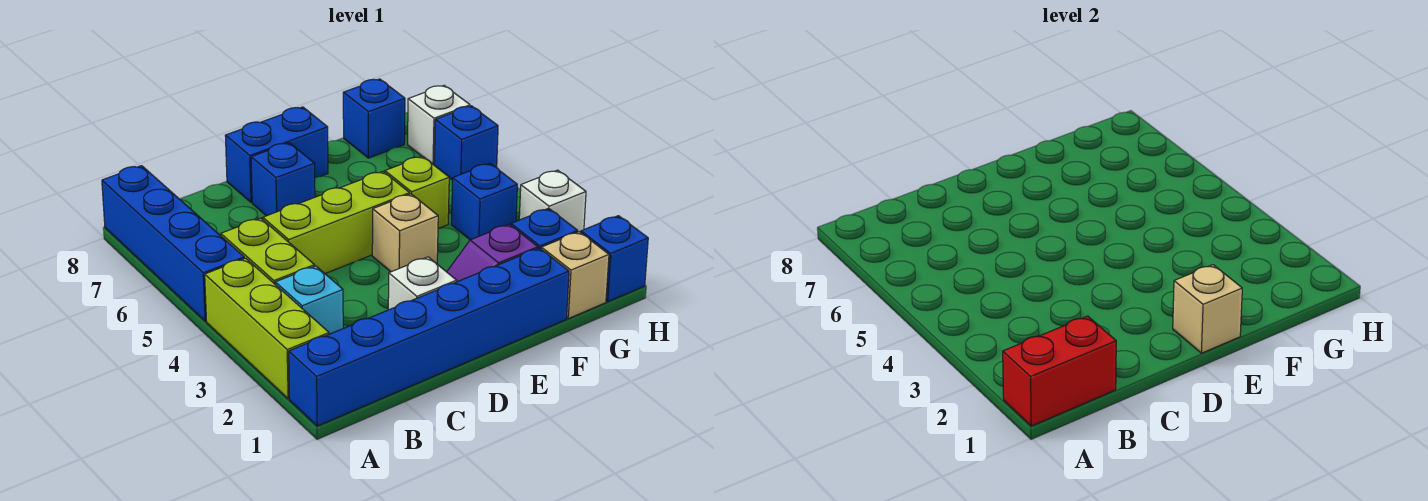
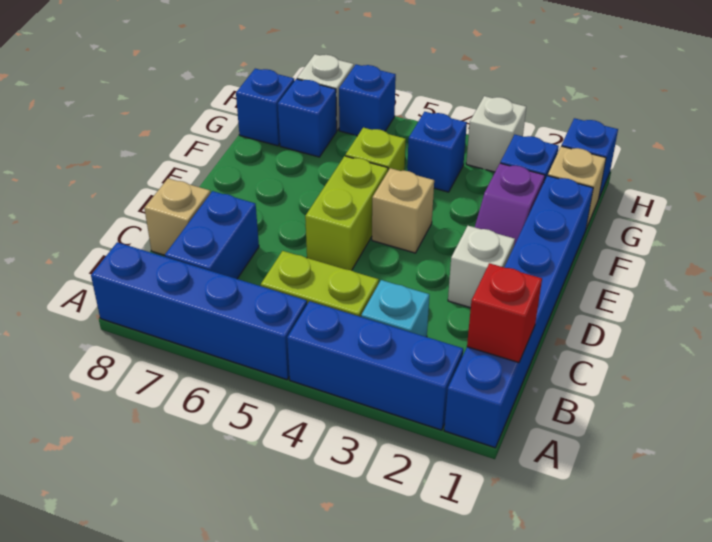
red 1x2 brick [1003,316,1116,426] -> red 1x1 brick [467,263,542,363]
lime 1x3 brick [205,258,329,399] -> blue 1x3 brick [287,301,463,430]
lime 1x3 brick [263,172,410,274] -> lime 1x2 brick [305,156,388,270]
blue 1x1 brick [251,143,315,216] -> blue 1x1 brick moved to [278,79,337,157]
blue 1x2 brick [225,107,328,203] -> blue 1x2 brick moved to [165,191,259,279]
tan 1x1 brick [1173,265,1242,353] -> tan 1x1 brick moved to [144,178,210,255]

